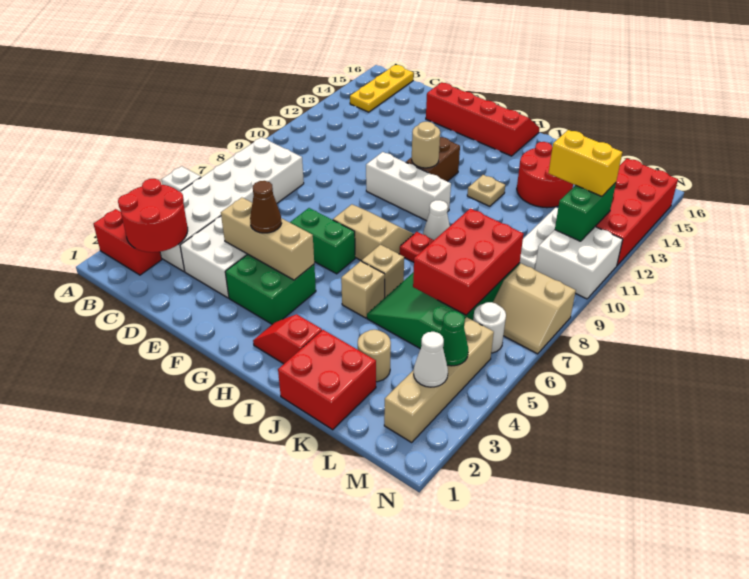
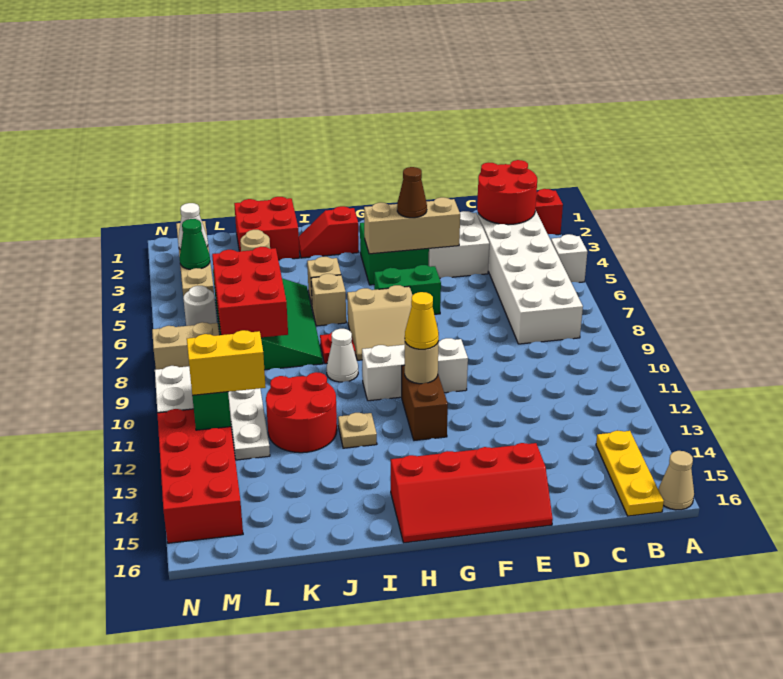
none -> tan 1x1 cone [658,451,694,510]
none -> yellow 1x1 cone [405,292,439,349]
red 1x2 slope [253,314,322,364] -> red 1x2 slope turned to [299,206,359,258]
red 2x2 round brick [517,142,573,208] -> red 2x2 round brick moved to [266,372,337,453]

